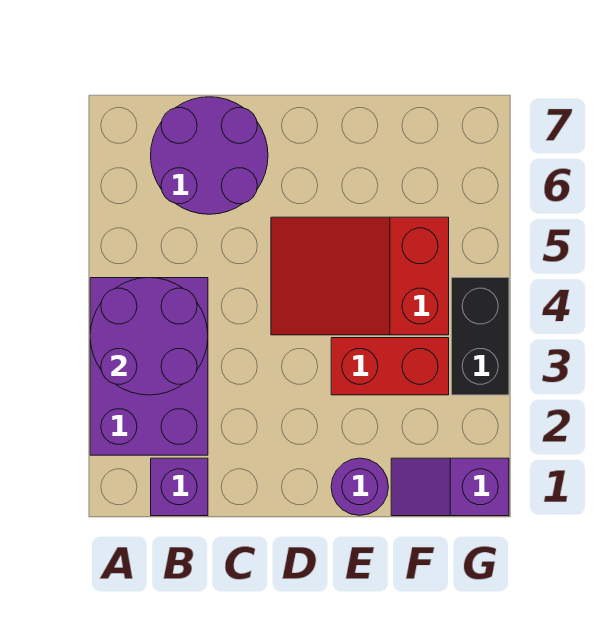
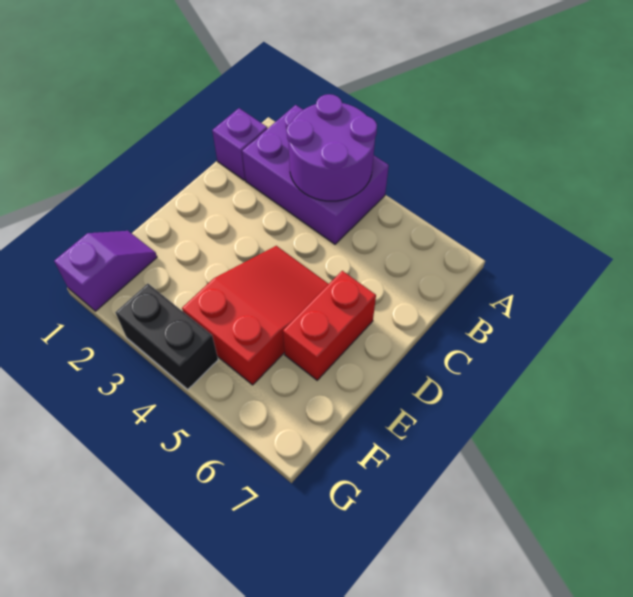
purple 2x2 round brick [151,97,268,214] -> none
purple 1x1 round brick [331,458,388,515] -> none
red 1x2 brick [331,338,449,395] -> red 1x2 brick moved to [283,271,376,380]

